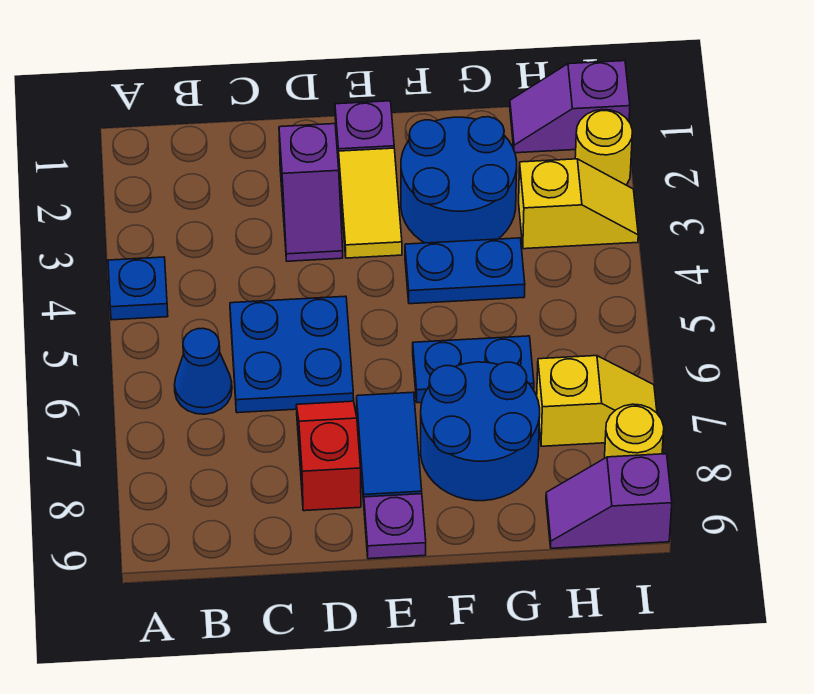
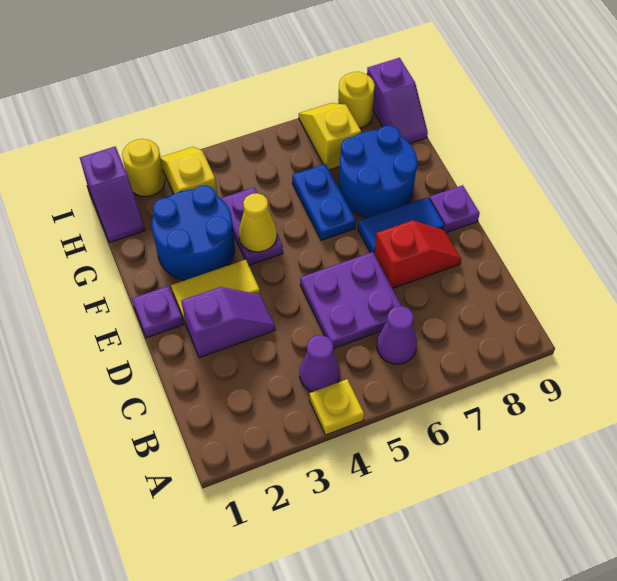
blue 1x1 plate [108,257,168,320] -> yellow 1x1 plate [310,379,364,435]
none -> purple 1x1 cone [299,335,340,392]
blue 1x1 cone [174,328,232,414] -> purple 1x1 cone [377,306,417,364]
blue 2x2 plate [230,296,354,413] -> purple 2x2 plate [300,252,402,349]
red 1x2 slope [296,401,361,511] -> red 1x2 slope turned to [374,220,461,288]
blue 1x2 plate [405,238,525,304] -> purple 1x2 plate [221,187,283,265]
none -> yellow 1x1 cone [239,193,277,252]

